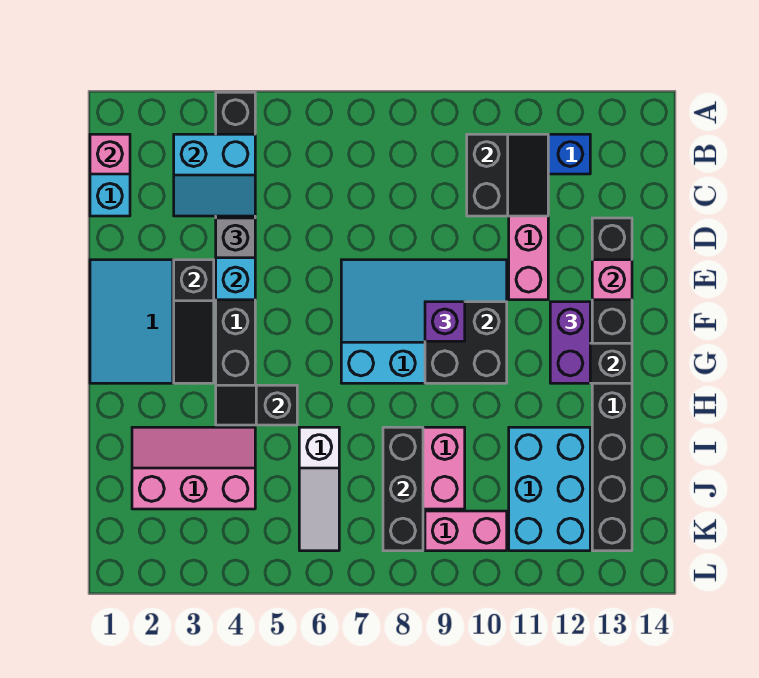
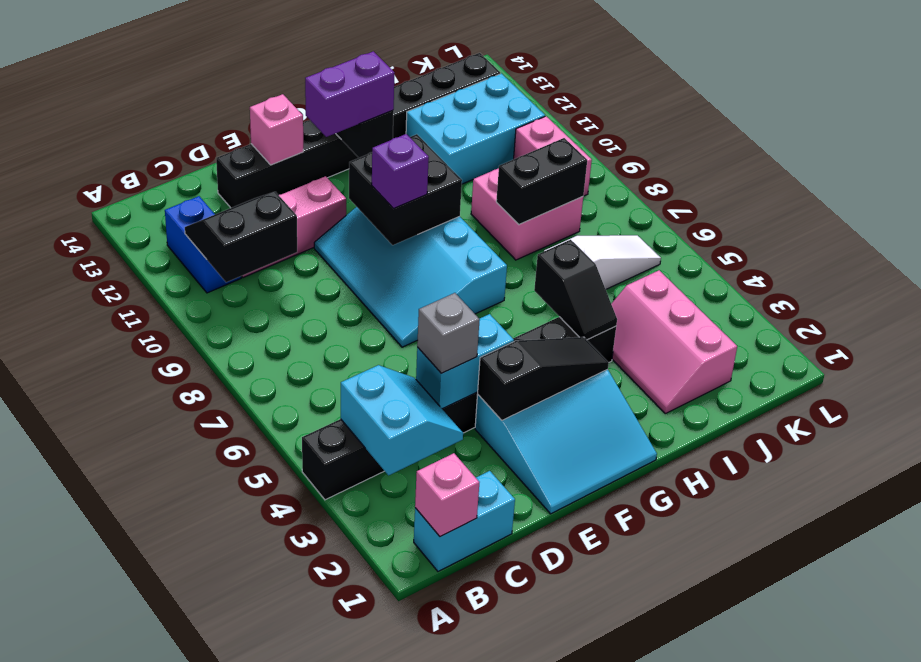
black 1x3 brick [383,427,423,551] -> black 1x2 brick [496,138,587,225]

